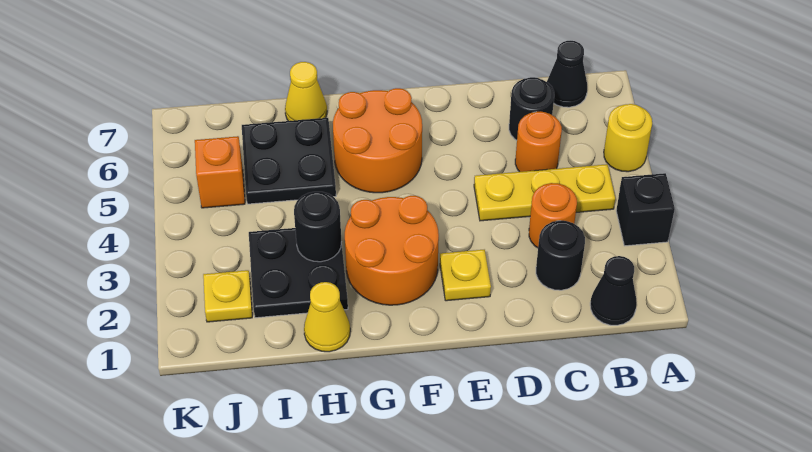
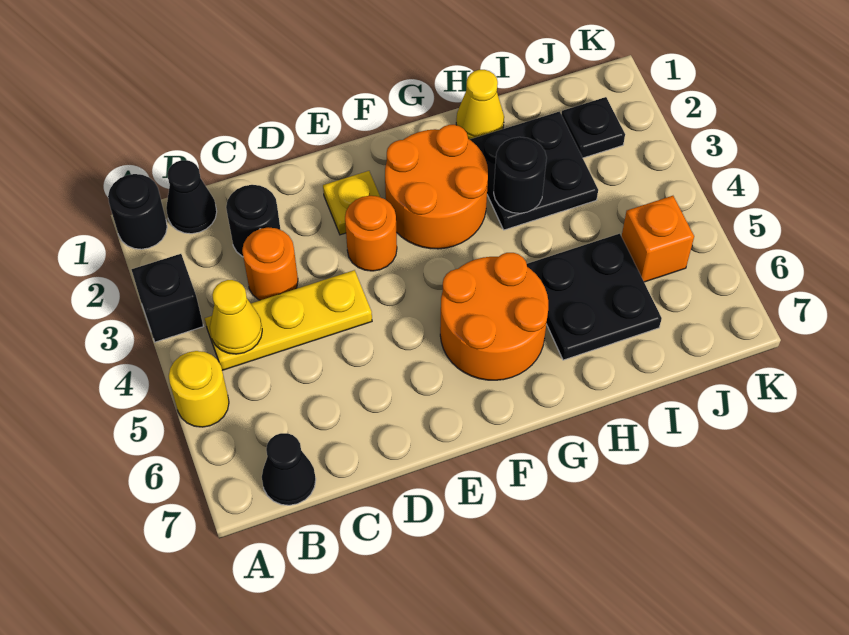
orange 1x1 round brick [515,111,562,172] -> orange 1x1 round brick moved to [345,196,397,271]
black 1x1 round brick [509,77,554,140] -> black 1x1 round brick moved to [108,174,167,249]
yellow 1x1 cone [285,62,327,121] -> yellow 1x1 cone moved to [210,280,262,354]
yellow 1x1 plate [203,270,252,322] -> black 1x1 plate [561,97,625,158]

